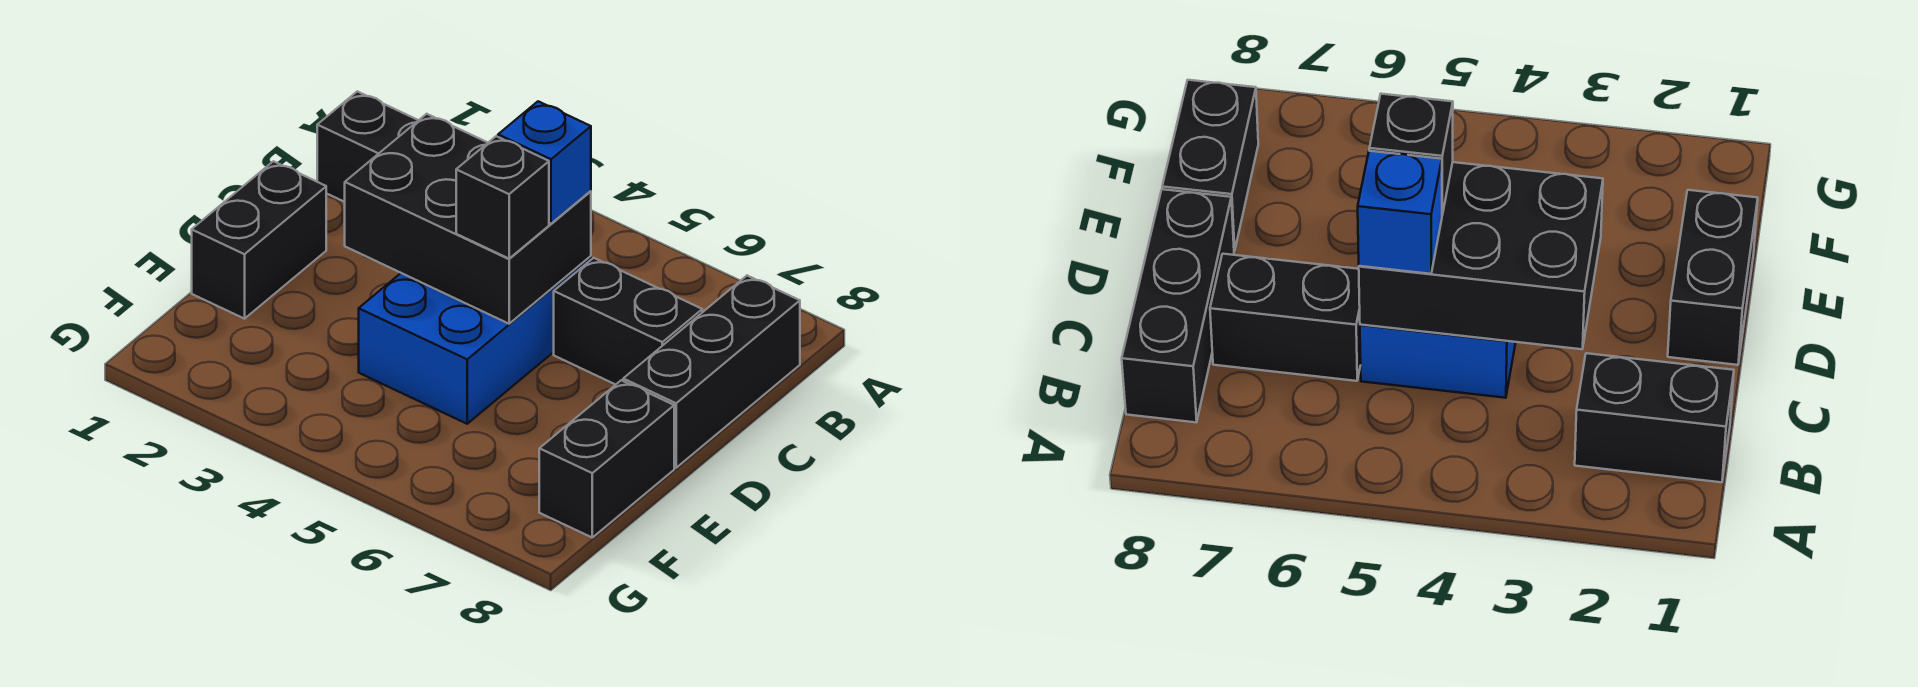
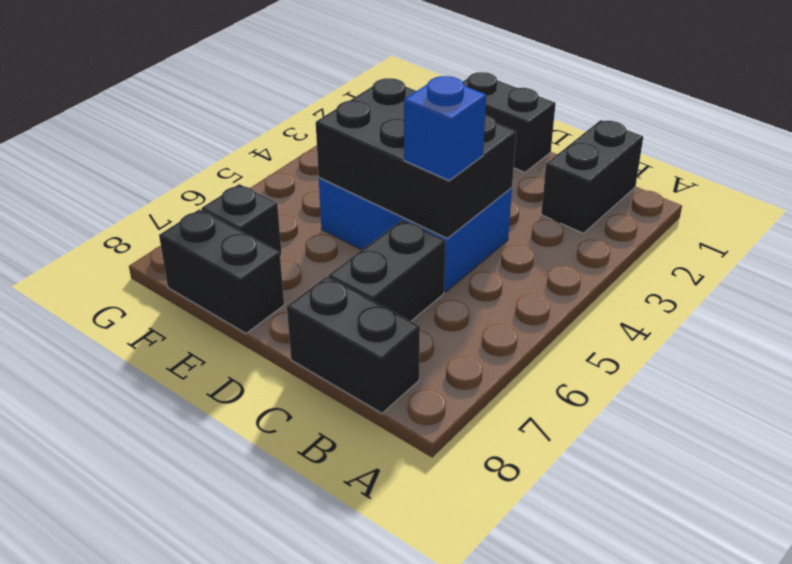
black 1x3 brick [623,276,800,468] -> black 1x2 brick [287,277,420,413]
black 2x3 brick [345,114,591,324] -> black 2x3 brick turned to [316,78,516,238]
black 1x1 brick [456,136,549,258] -> black 1x1 brick moved to [201,184,282,256]

